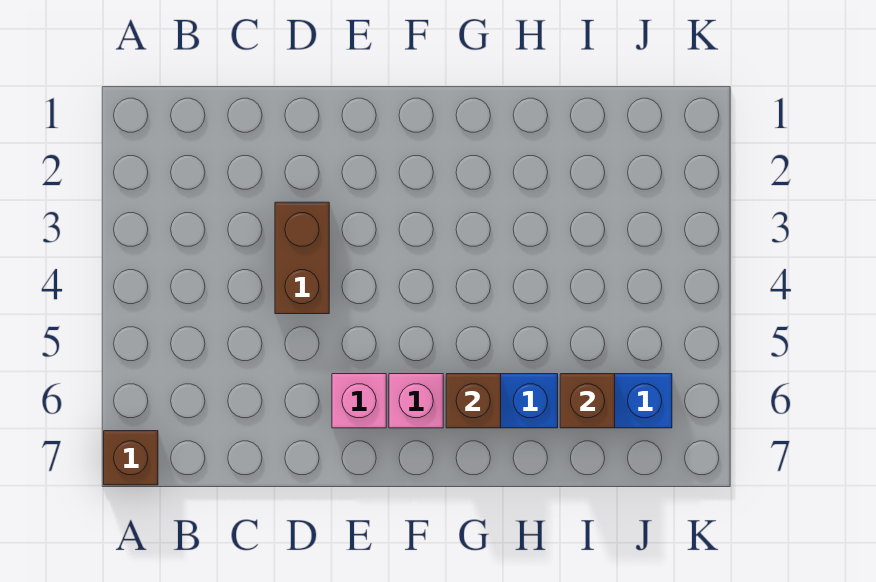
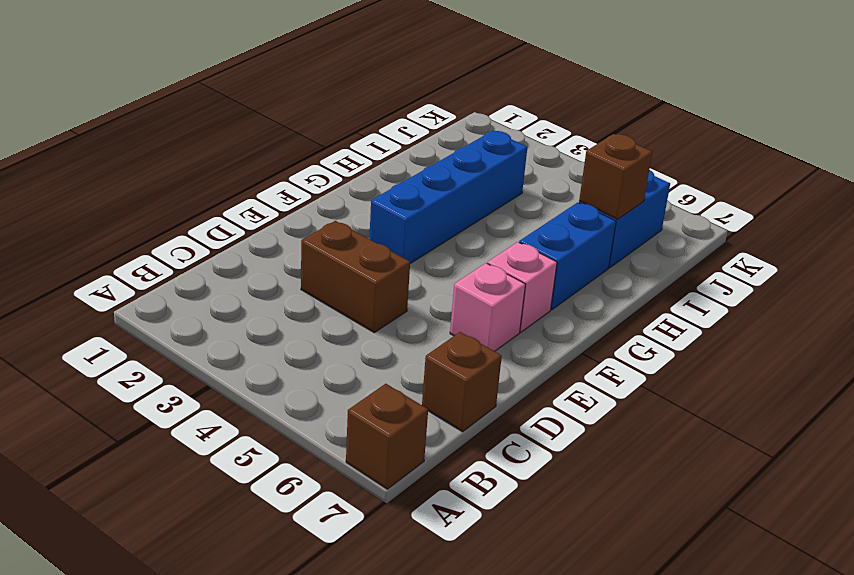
none -> blue 1x4 brick [369,131,527,263]
brown 1x1 brick [446,374,501,428] -> brown 1x1 brick moved to [422,332,502,432]

